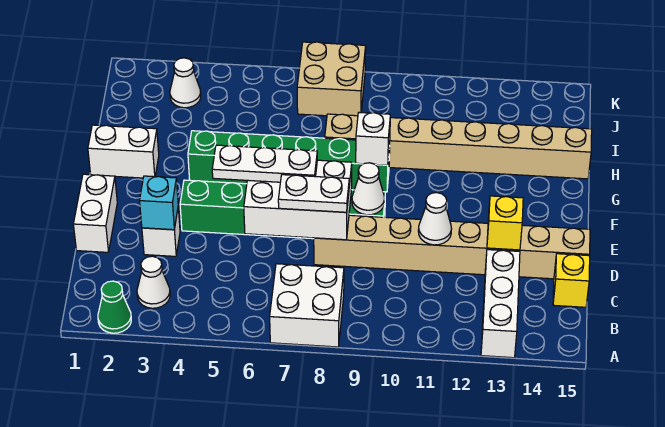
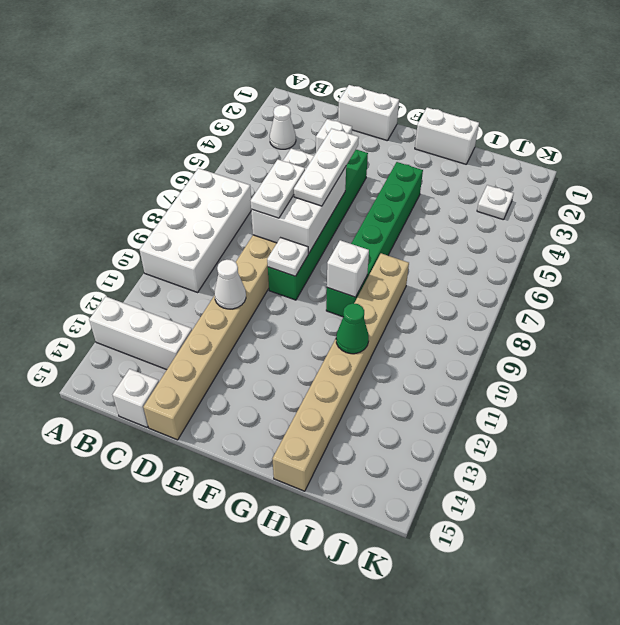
green 1x1 cone [98,281,131,333] -> green 1x1 cone moved to [336,303,369,354]
white 2x2 brick [270,264,344,347] -> white 2x4 brick [140,168,251,292]
yellow 1x1 brick [553,254,590,307] -> white 1x1 brick [113,369,159,427]
cyan 1x1 brick [140,176,178,230] -> none
yellow 1x1 brick [487,196,523,250] -> none
white 1x1 cone [352,163,385,215] -> white 1x1 plate [267,238,309,276]
white 1x2 brick [88,125,159,178] -> white 1x2 brick turned to [415,108,479,164]
white 1x1 cone [170,58,201,108] -> white 1x1 plate [477,185,514,220]
tan 2x2 brick [297,42,366,116] -> none

